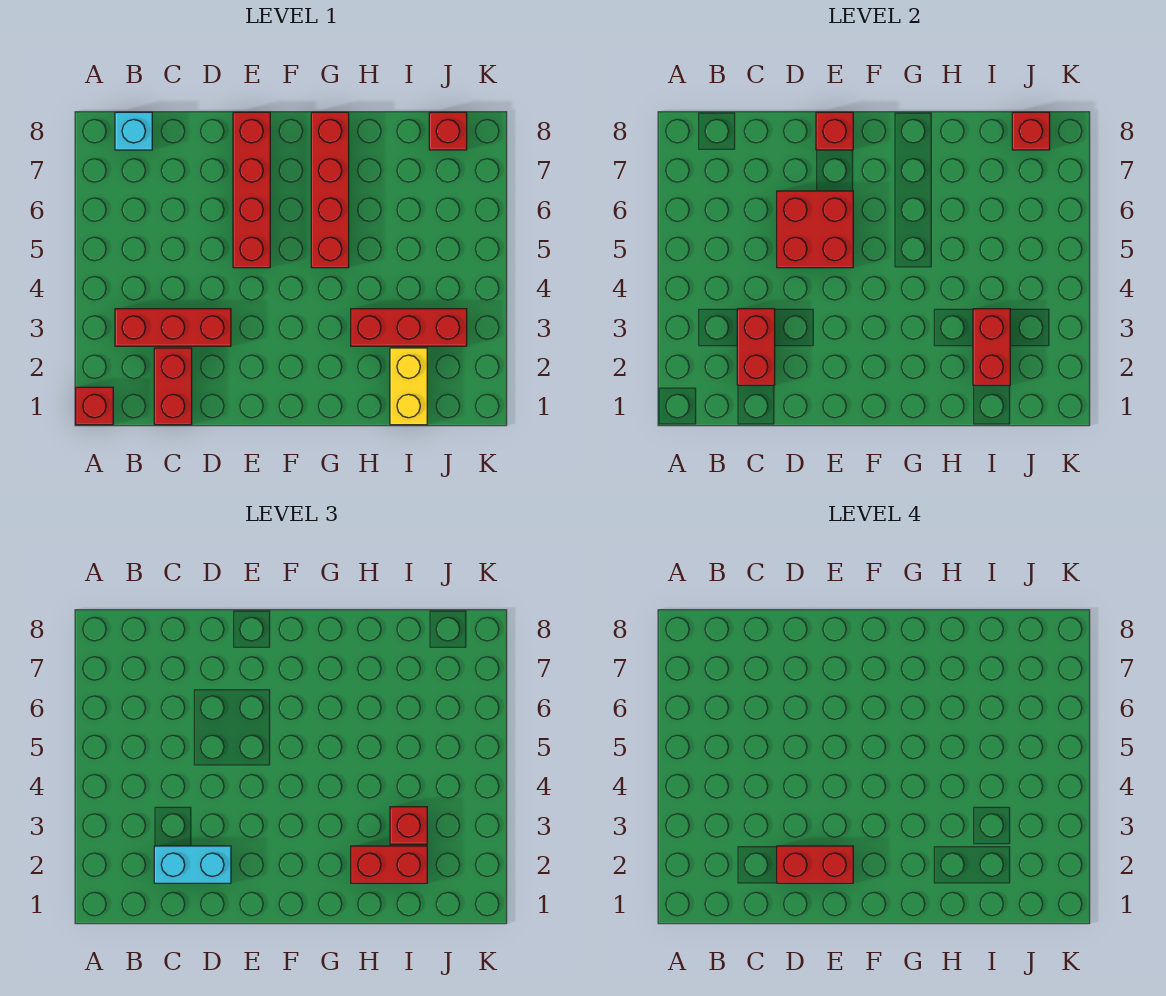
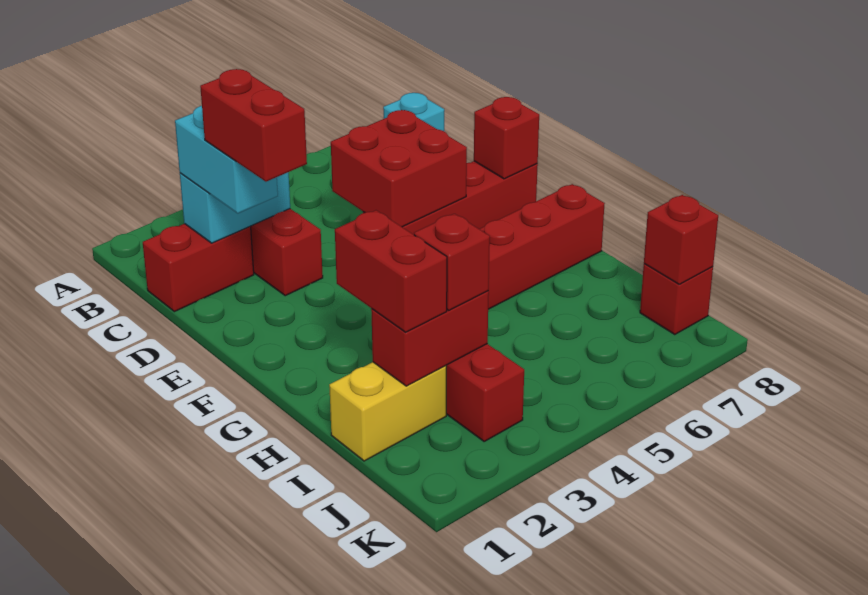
red 1x1 brick [76,387,113,425] -> none
red 1x2 brick [737,309,775,385] -> cyan 1x2 brick [180,172,290,243]

